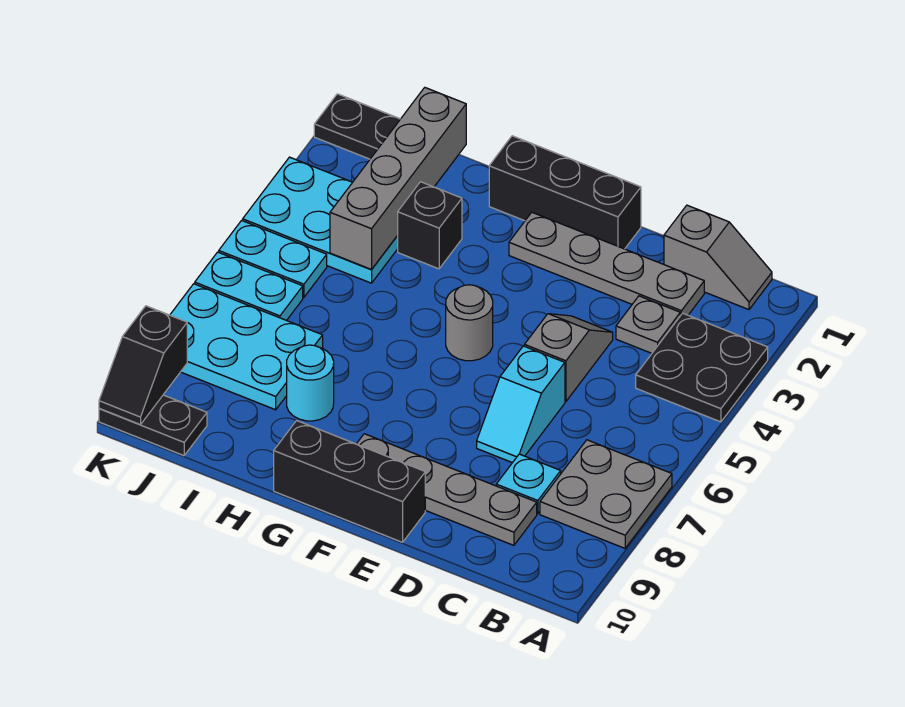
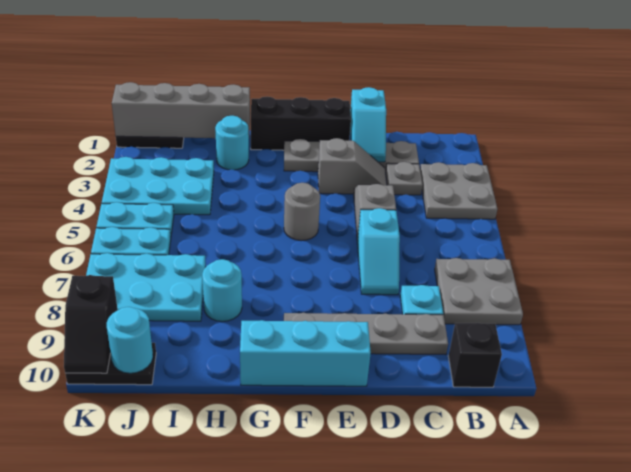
black 2x2 plate [636,313,768,422] -> grey 2x2 plate [420,162,497,219]
grey 1x2 slope [664,205,772,310] -> grey 1x2 slope moved to [318,138,387,194]
none -> cyan 1x2 slope [350,87,386,162]
black 1x3 brick [274,421,425,542] -> cyan 1x3 brick [240,320,371,386]
none -> cyan 1x1 round brick [215,116,249,170]
black 1x1 brick [397,182,462,269] -> black 1x1 brick moved to [448,323,502,387]
grey 1x4 brick [330,88,466,269] -> grey 1x4 brick turned to [112,82,250,138]
none -> cyan 1x1 round brick [107,307,153,373]

